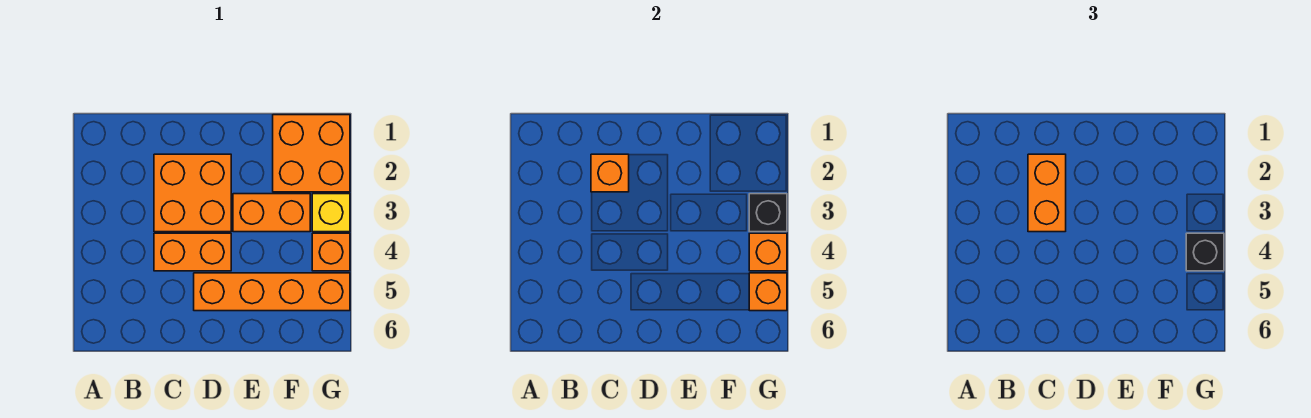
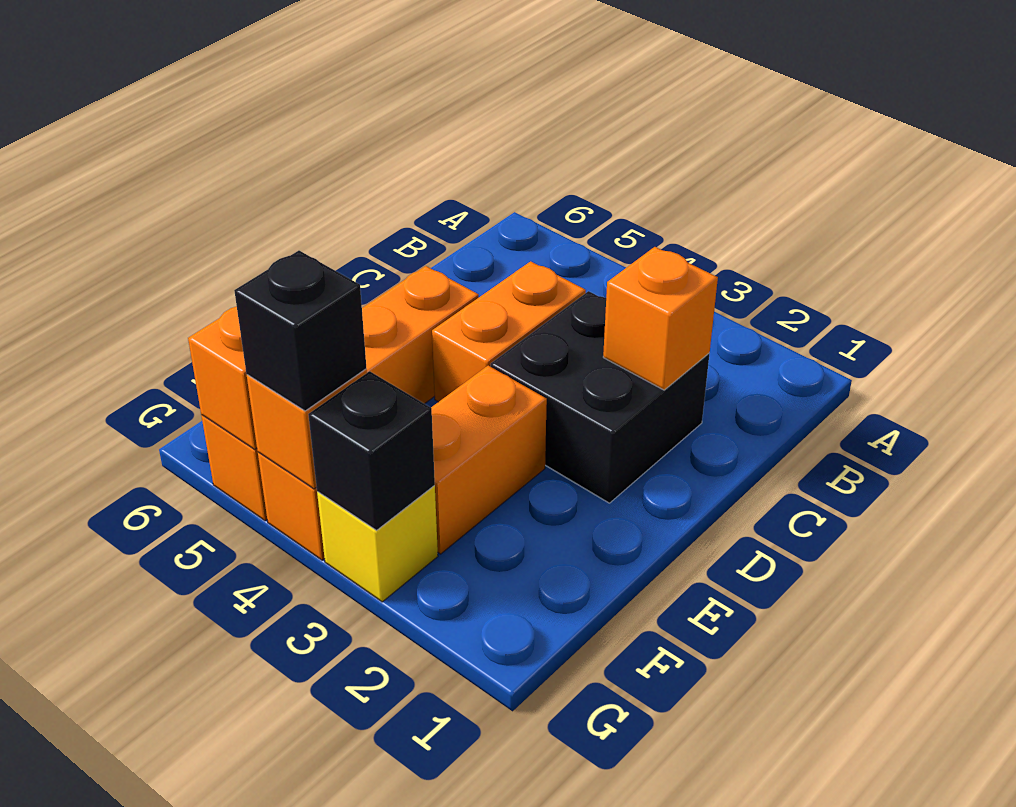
orange 2x2 brick [154,154,231,232] -> black 2x2 brick [491,291,709,503]
orange 1x2 brick [1028,154,1066,232] -> none
orange 2x2 brick [273,115,350,192] -> none

